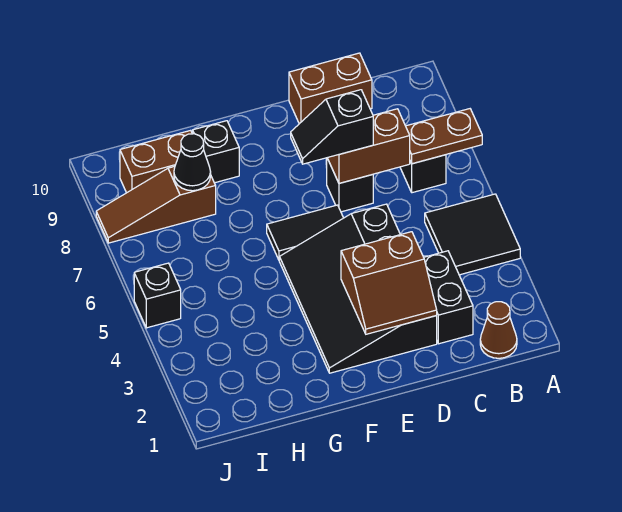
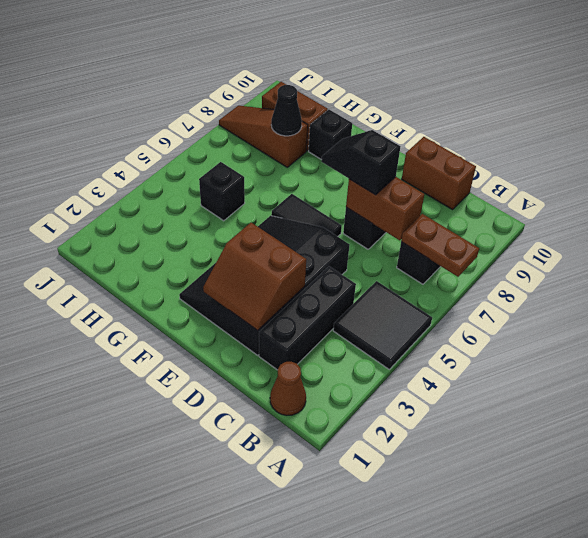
black 1x2 brick [424,251,473,344] -> black 1x3 brick [259,266,356,370]
black 1x1 brick [134,263,181,328] -> black 1x1 brick moved to [199,162,245,221]

